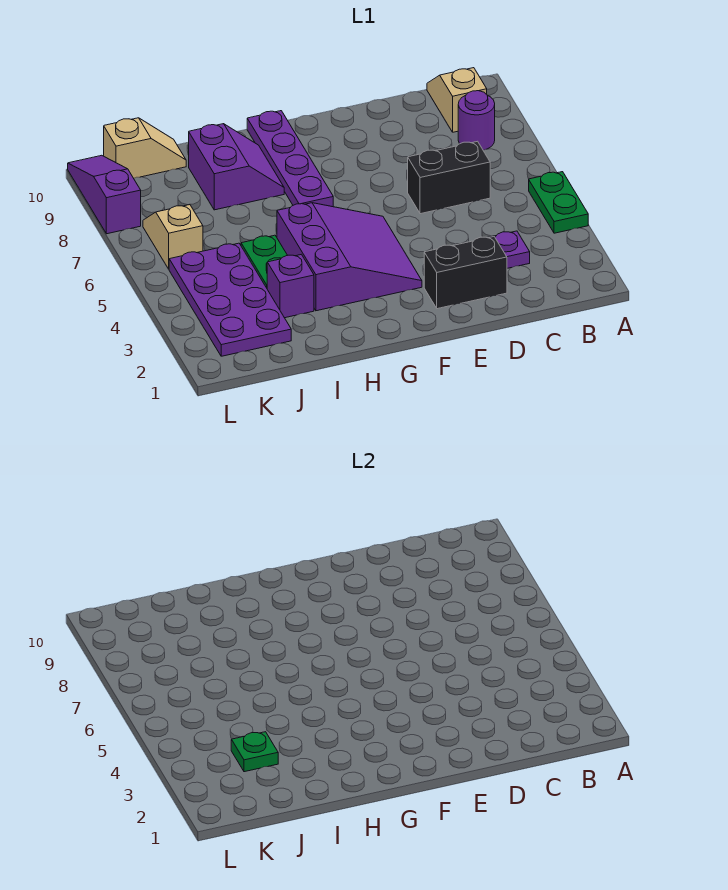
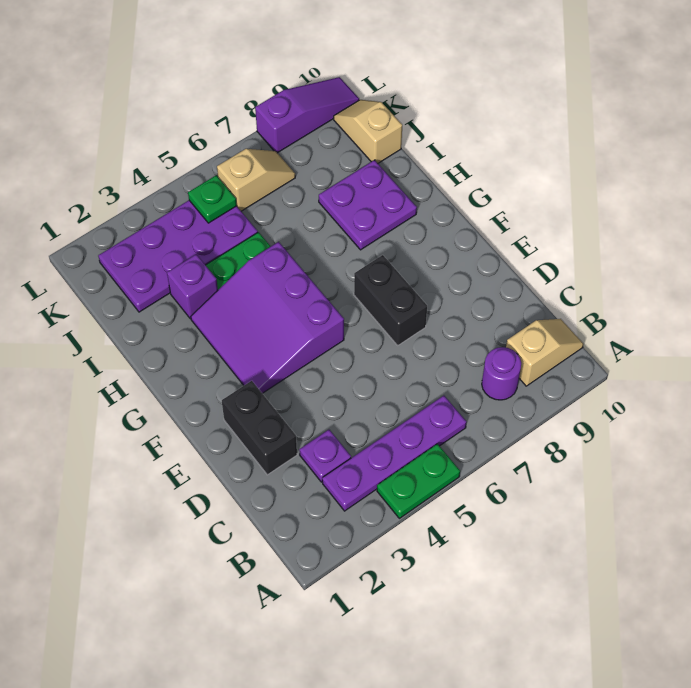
black 1x2 brick [408,141,490,214] -> black 1x2 brick moved to [354,255,427,345]
purple 3x3 slope [277,203,422,311] -> purple 3x3 slope turned to [191,242,344,393]
purple 1x4 plate [247,111,333,207] -> purple 1x4 plate moved to [322,396,467,511]
purple 2x2 slope [189,124,284,210] -> purple 2x2 plate [319,160,417,250]
green 1x1 plate [231,732,278,772] -> green 1x1 plate moved to [188,175,237,223]
tan 1x2 slope [104,118,186,178] -> tan 1x2 slope turned to [334,100,402,163]

